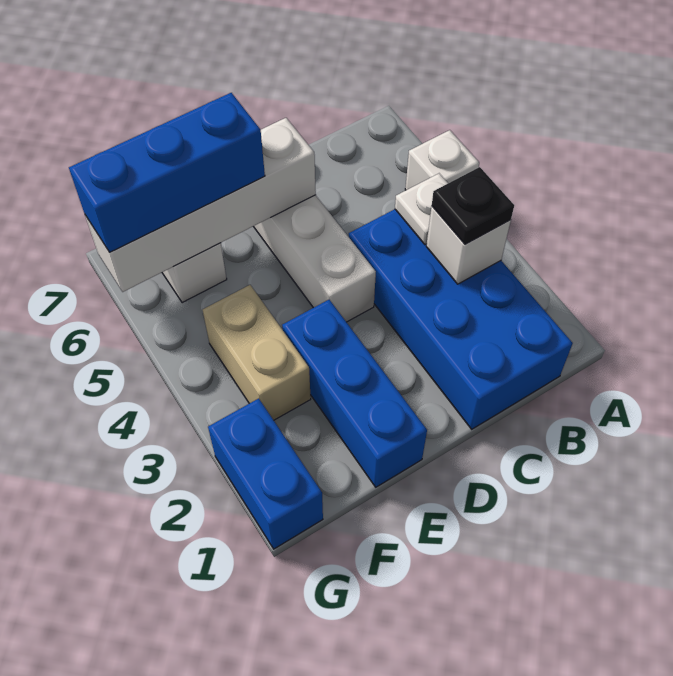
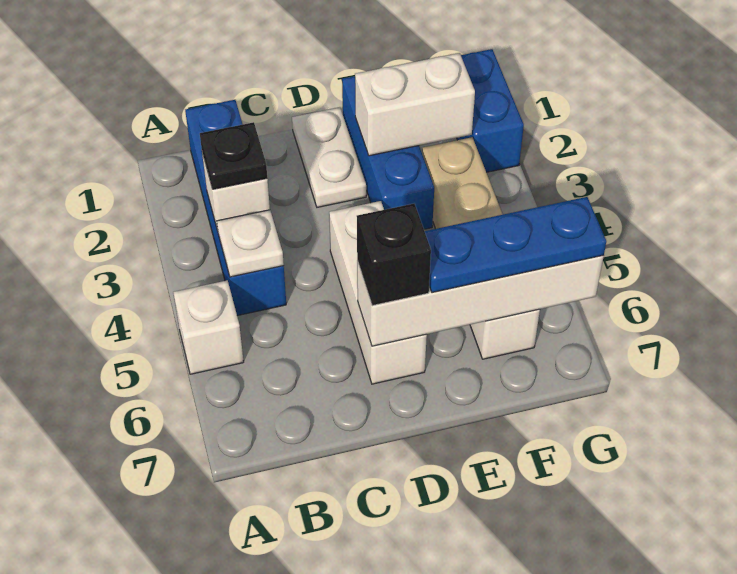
blue 2x4 brick [349,209,573,429] -> blue 1x4 brick [185,100,286,316]
none -> white 1x2 plate [292,107,366,207]
none -> black 1x1 brick [357,204,431,306]
none -> white 1x2 brick [355,53,475,156]
blue 1x3 brick [69,93,265,252] -> blue 1x3 plate [425,197,606,293]

